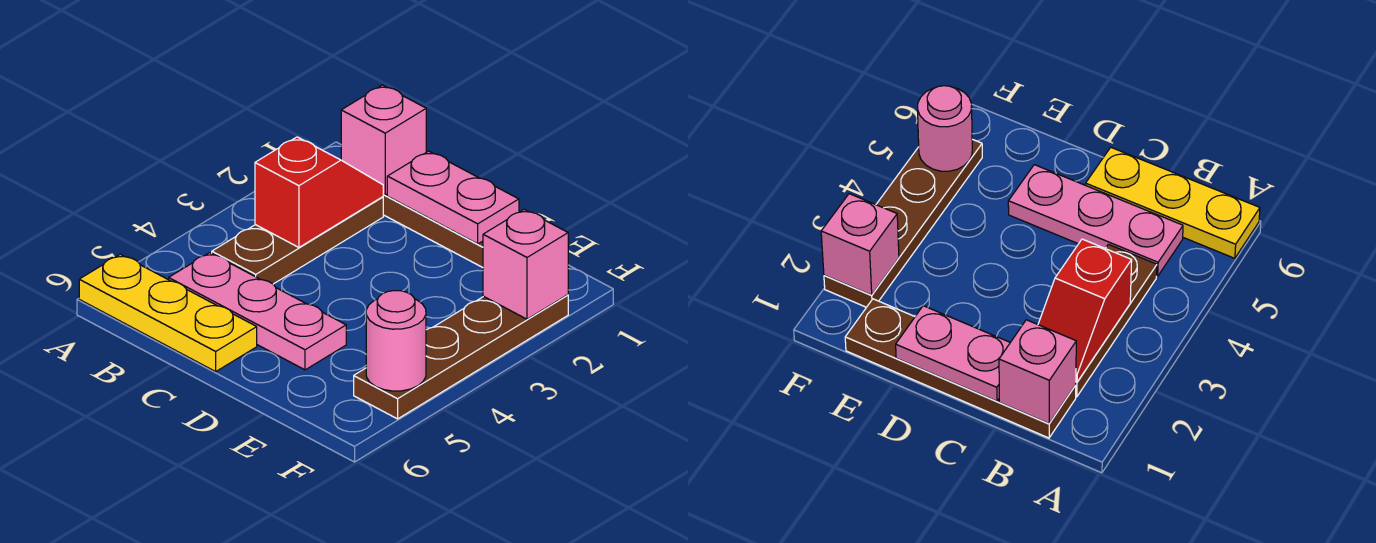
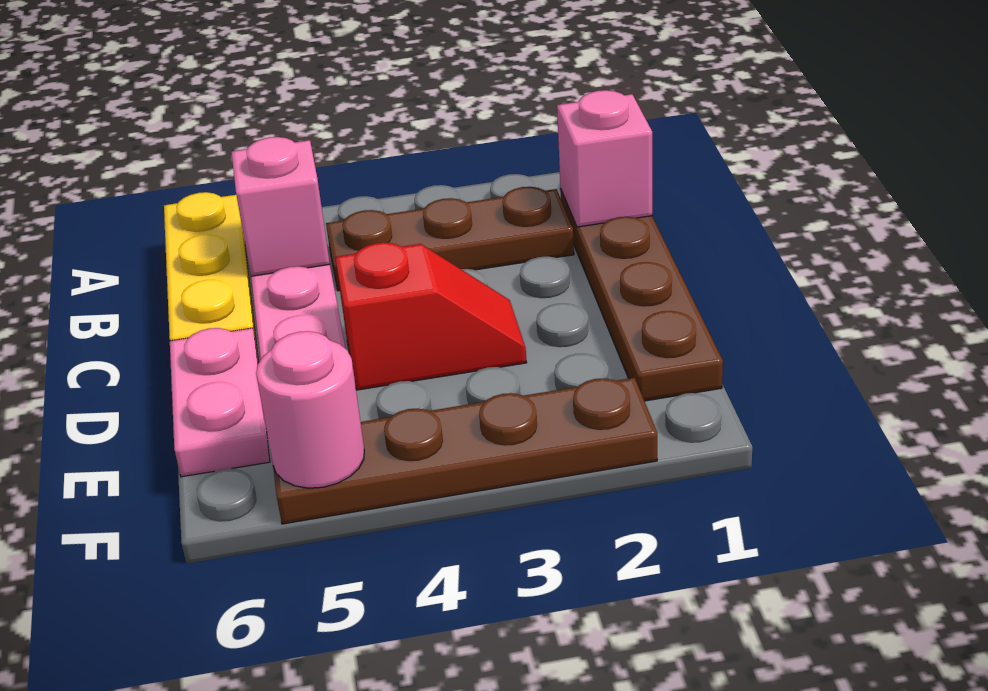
red 1x2 slope [255,137,383,247] -> red 1x2 slope moved to [335,243,527,390]
pink 1x2 plate [387,151,519,244] -> pink 1x2 plate moved to [170,328,270,477]
pink 1x1 brick [483,209,568,319] -> pink 1x1 brick moved to [231,137,330,276]

